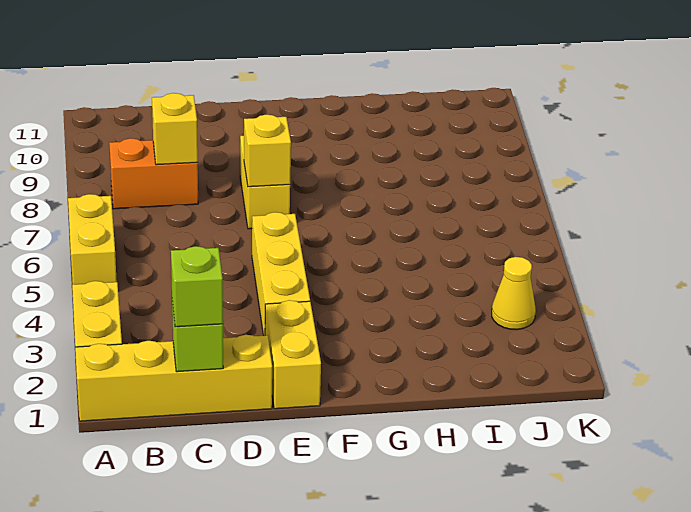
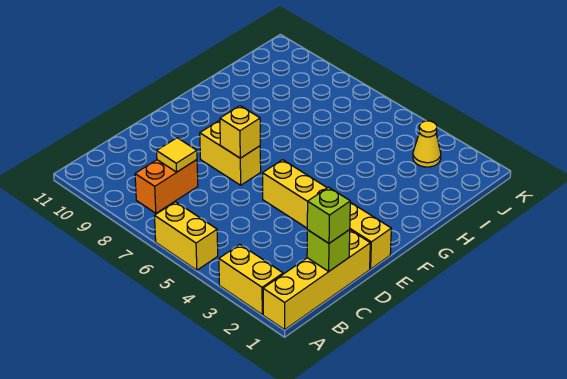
yellow 1x1 brick [152,93,198,165] -> yellow 1x1 tile [157,138,197,172]

